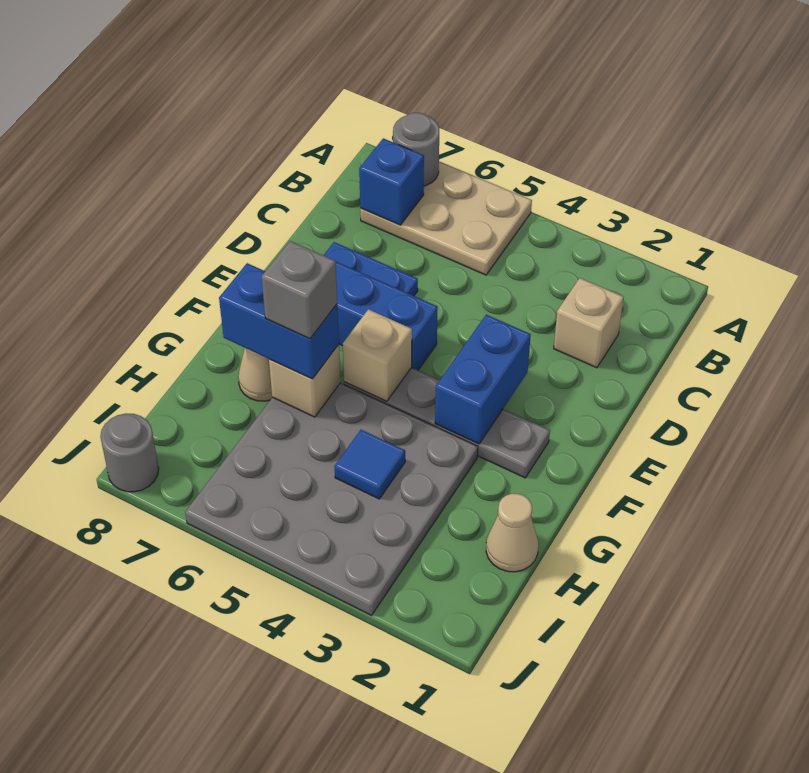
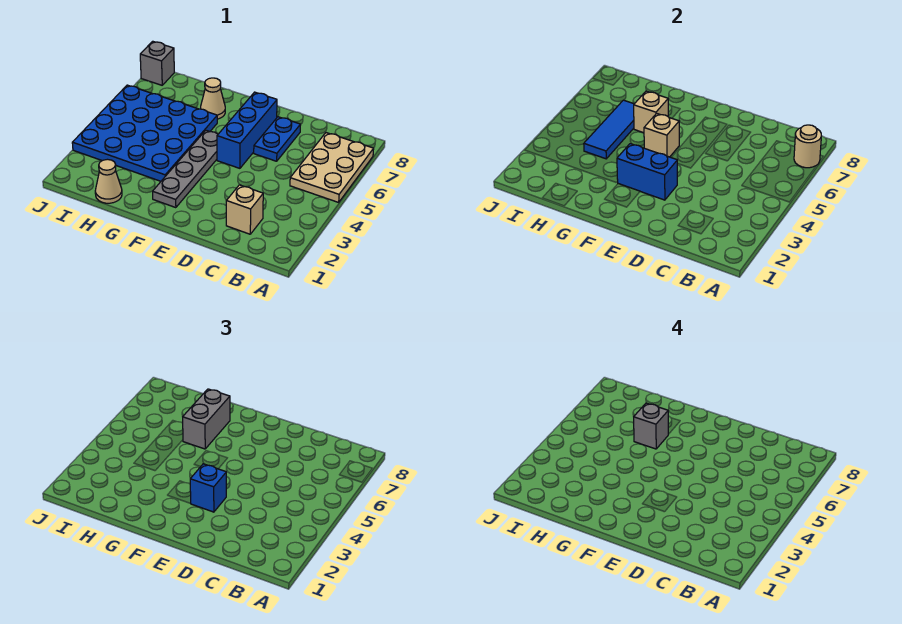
grey 1x1 round brick [393,113,439,186] -> tan 1x1 round brick [794,125,821,168]
blue 1x1 brick [359,138,424,225] -> blue 1x1 brick moved to [190,464,226,512]
grey 4x4 plate [185,383,478,615] -> blue 4x4 plate [72,85,217,181]
blue 1x2 brick [219,263,339,379] -> grey 1x2 brick [183,389,230,449]
blue 1x1 tile [334,430,405,499] -> blue 1x3 tile [584,100,634,159]
grey 1x1 round brick [100,413,159,492] -> grey 1x1 brick [140,41,174,85]

